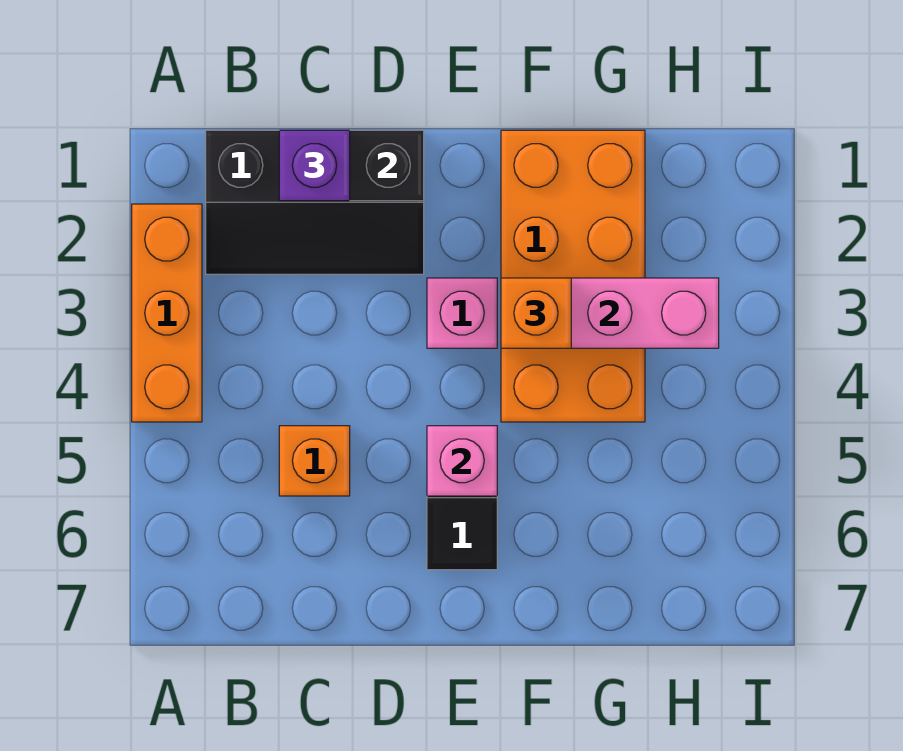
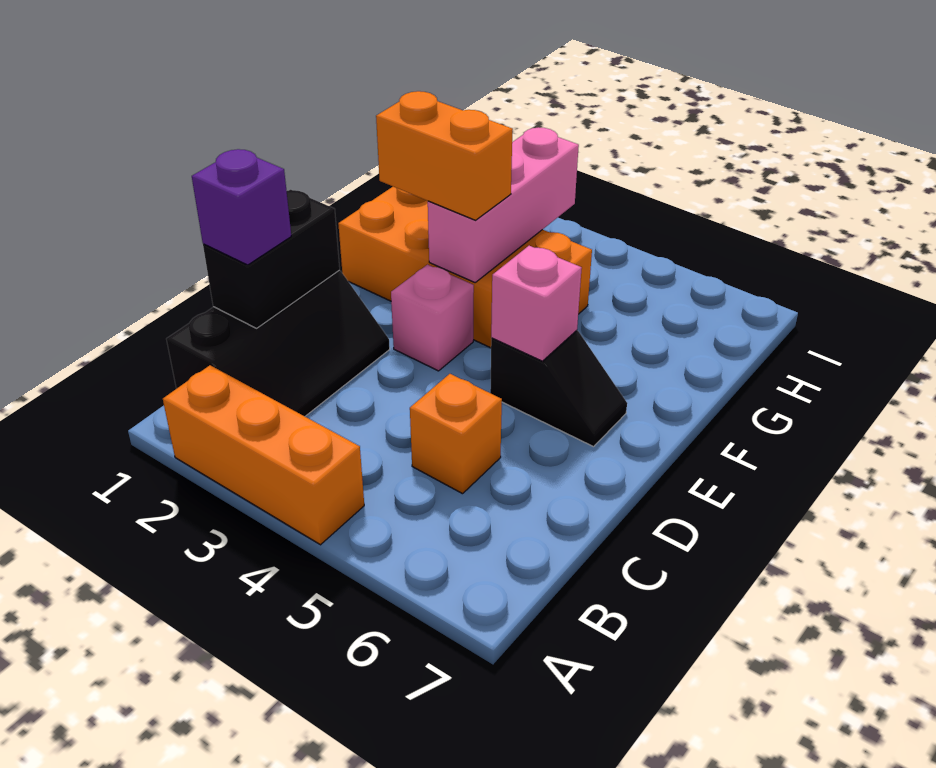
orange 1x1 brick [501,278,571,348] -> orange 1x2 brick [376,91,513,220]

